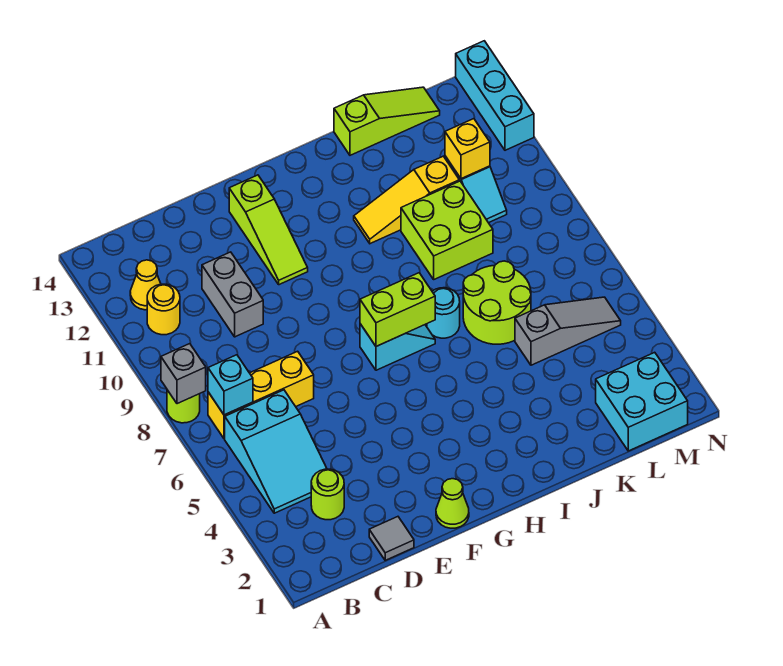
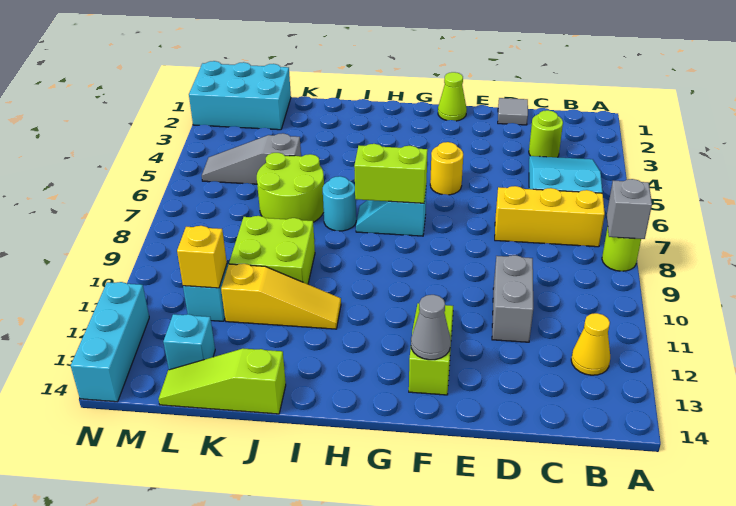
cyan 1x1 brick [208,355,253,415] -> cyan 1x1 brick moved to [163,314,215,370]
yellow 1x1 round brick [147,284,180,335] -> yellow 1x1 round brick moved to [430,142,463,195]
none -> grey 1x1 cone [411,295,451,360]
cyan 2x2 brick [596,352,688,451] -> cyan 2x3 brick [189,61,291,130]

